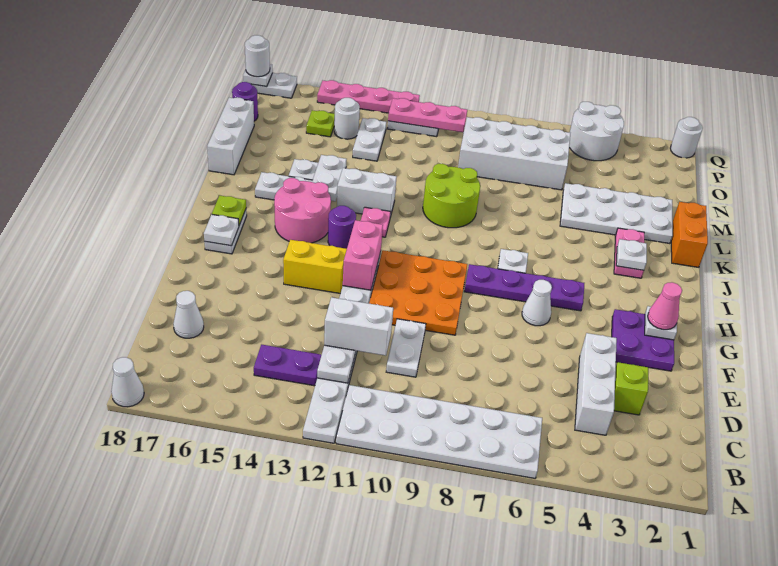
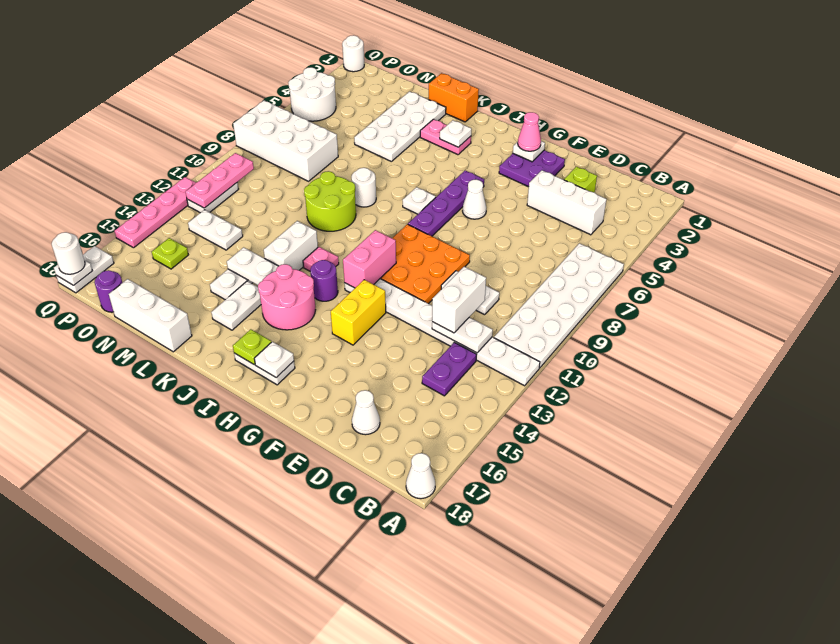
pink 1x2 brick [343,220,383,290] -> pink 1x2 brick turned to [343,230,396,288]
white 2x4 brick [458,117,570,190] -> white 2x4 brick turned to [233,100,338,181]
white 1x1 round brick [334,98,360,139] -> white 1x1 round brick moved to [352,168,376,207]

